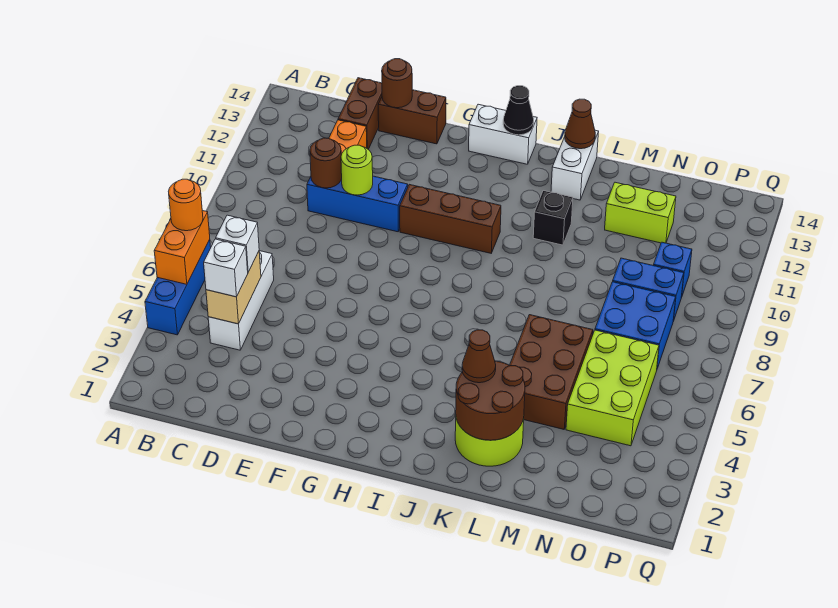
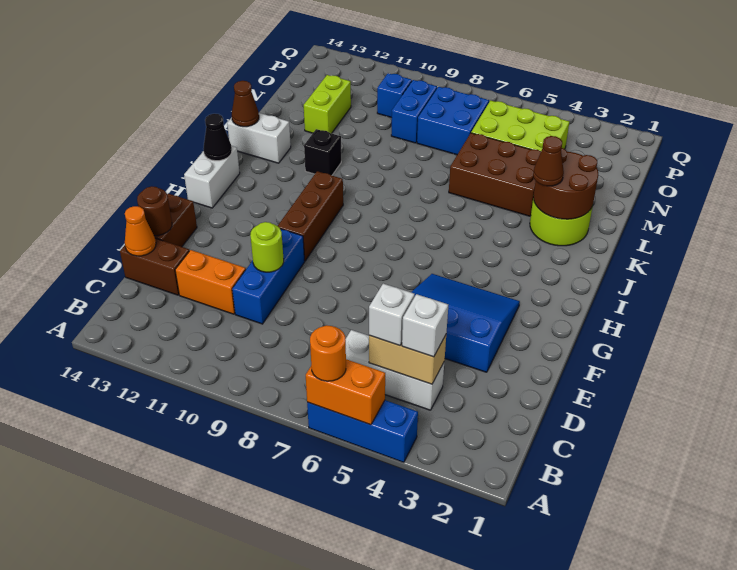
brown 1x1 round brick [310,138,342,188] -> none
none -> orange 1x1 cone [125,206,156,256]
none -> blue 3x3 slope [411,274,520,372]

